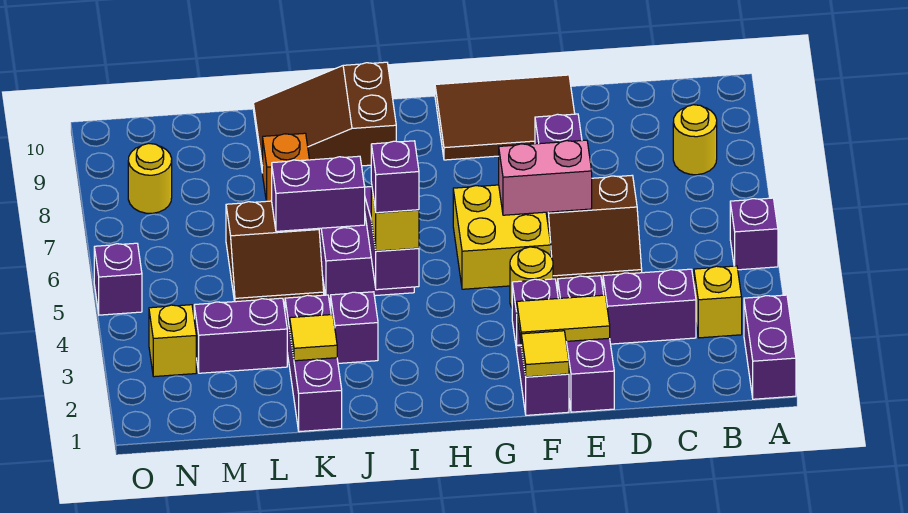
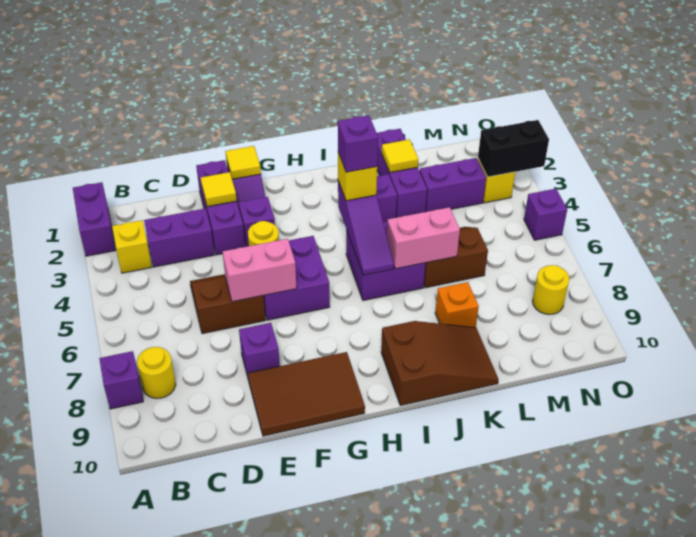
purple 1x1 brick [730,198,778,270] -> purple 1x1 brick moved to [99,351,143,409]
yellow 1x2 tile [517,295,610,341] -> yellow 1x1 tile [201,172,237,207]
yellow 2x2 brick [453,185,551,289] -> purple 2x2 brick [264,236,330,320]
purple 1x2 brick [272,156,365,231] -> pink 1x2 brick [387,207,460,269]
none -> black 1x2 brick [478,120,549,177]

